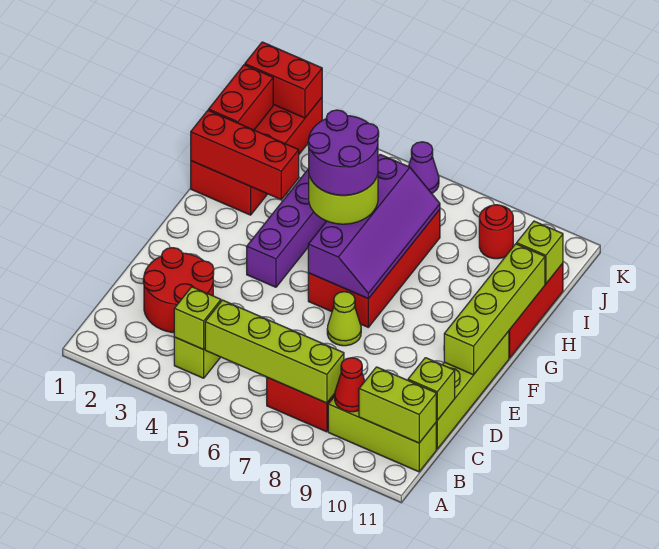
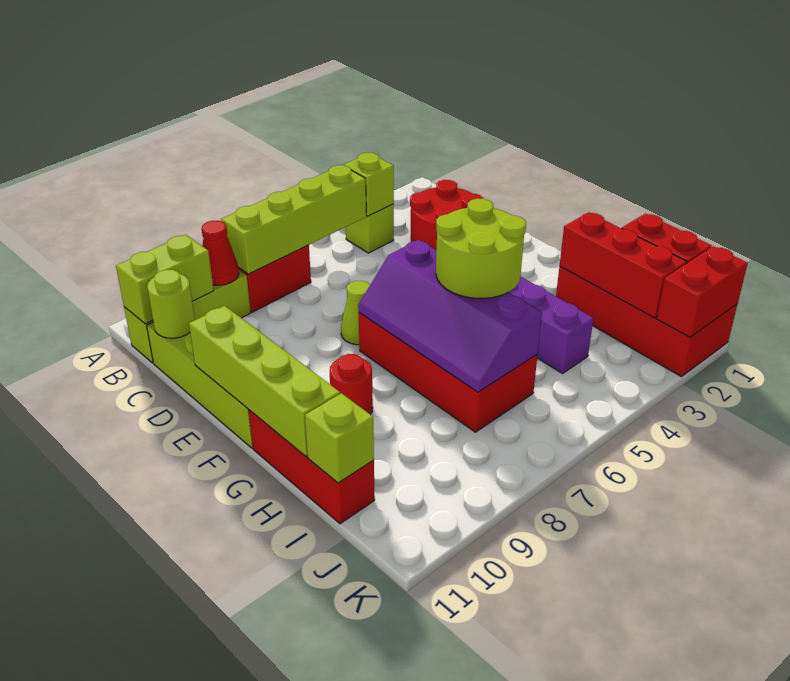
lime 1x1 brick [408,358,455,420] -> lime 1x1 round brick [147,270,195,338]
purple 2x2 round brick [308,110,379,195] -> none
red 1x3 brick [191,110,299,200] -> red 1x3 brick turned to [560,212,687,318]
red 1x1 round brick [479,205,513,259] -> red 1x1 round brick moved to [330,354,373,415]
purple 1x1 cone [409,142,439,193] -> none

